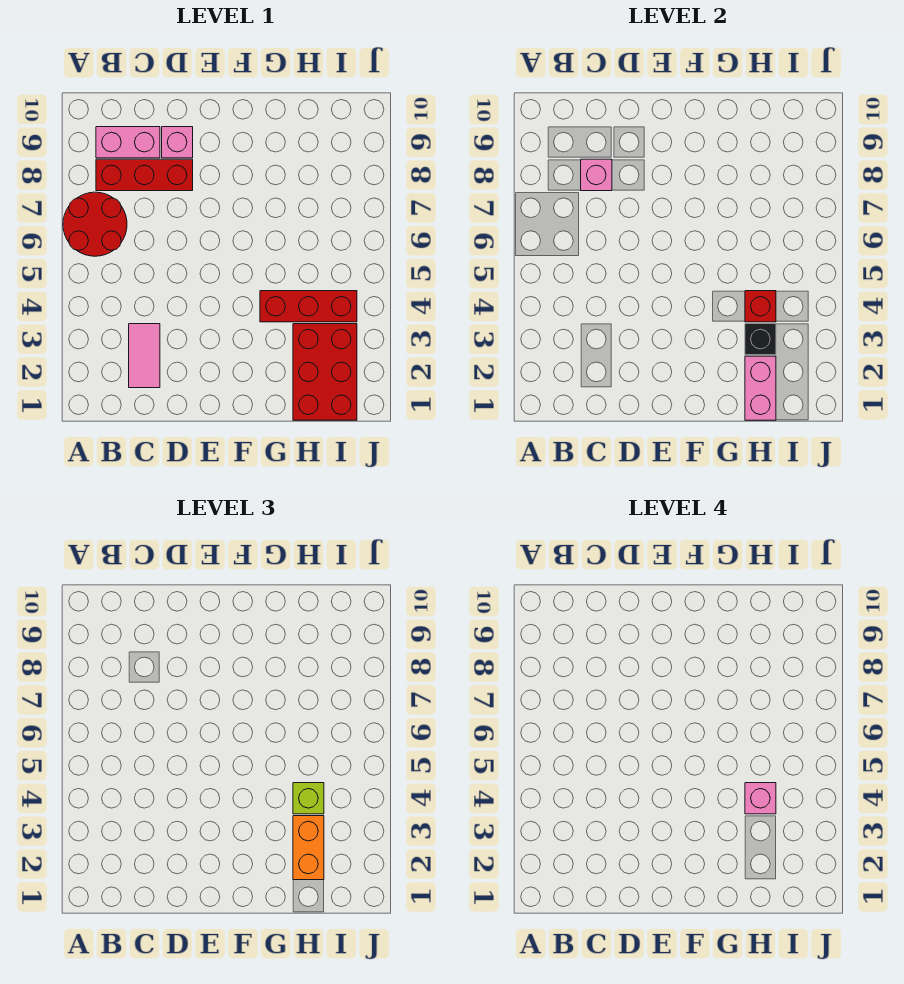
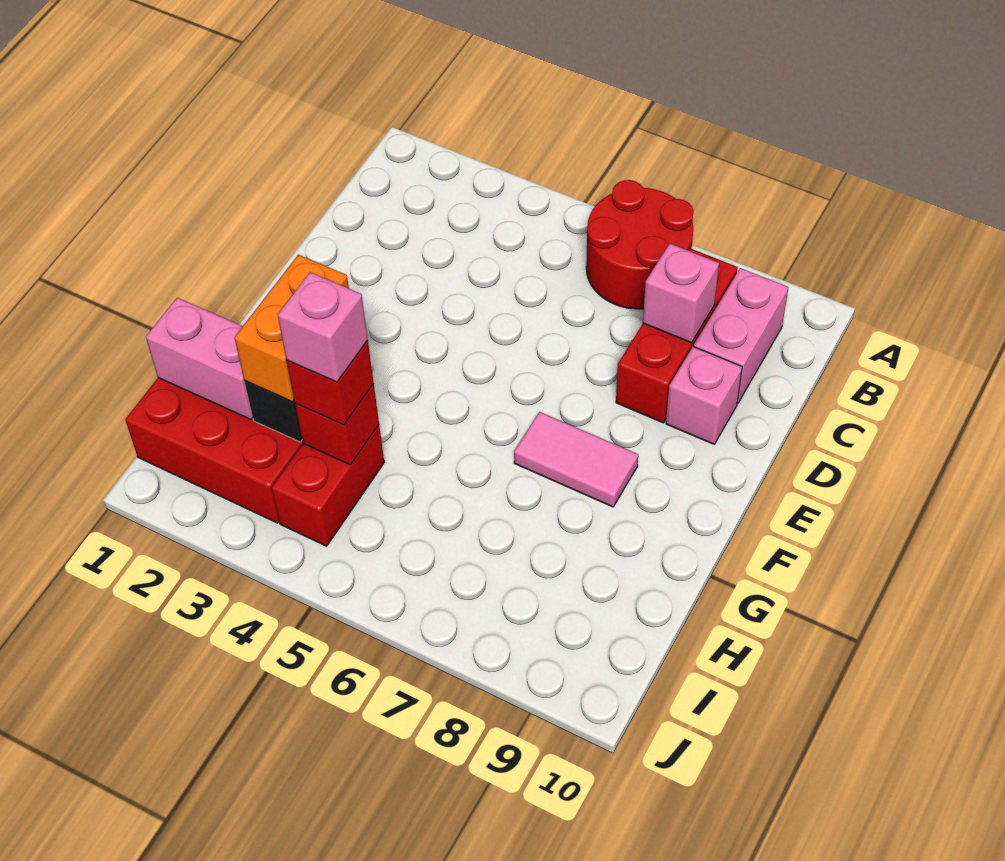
pink 1x2 tile [129,324,160,388] -> pink 1x2 tile moved to [514,412,638,507]
red 1x3 brick [260,291,357,322] -> red 1x2 brick [272,425,384,546]
orange 1x2 brick [293,816,324,880] -> orange 1x2 brick turned to [234,255,349,402]
lime 1x1 brick [293,783,324,814] -> red 1x1 brick [287,340,374,425]

